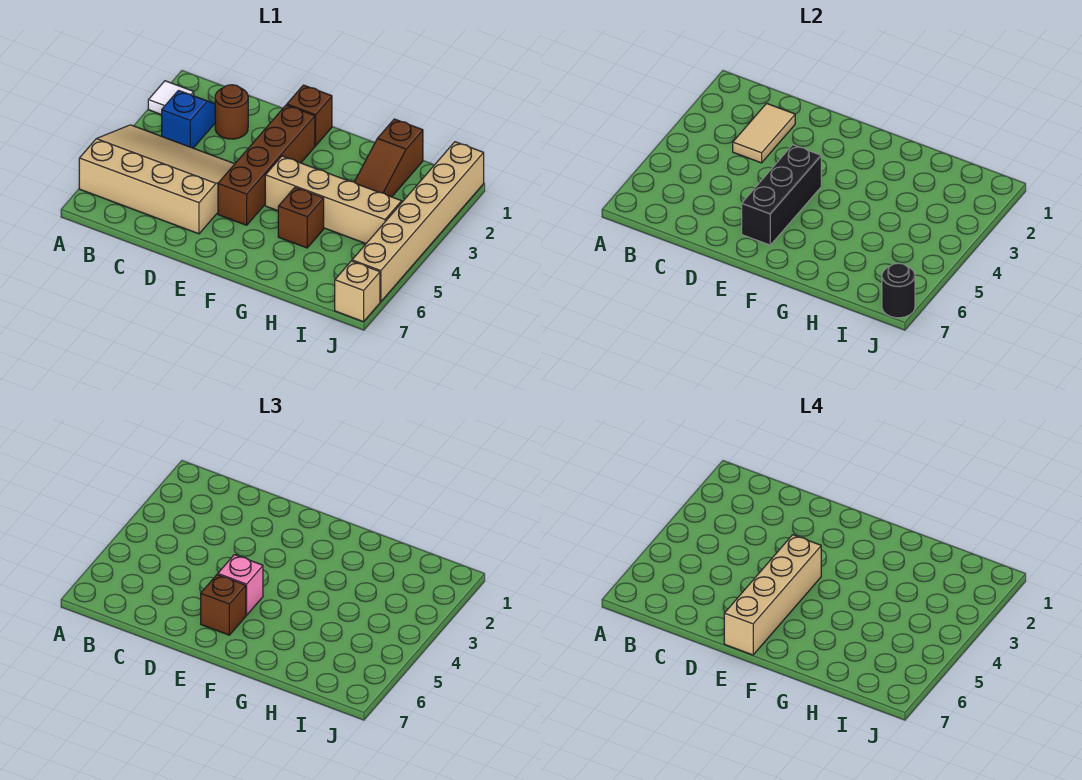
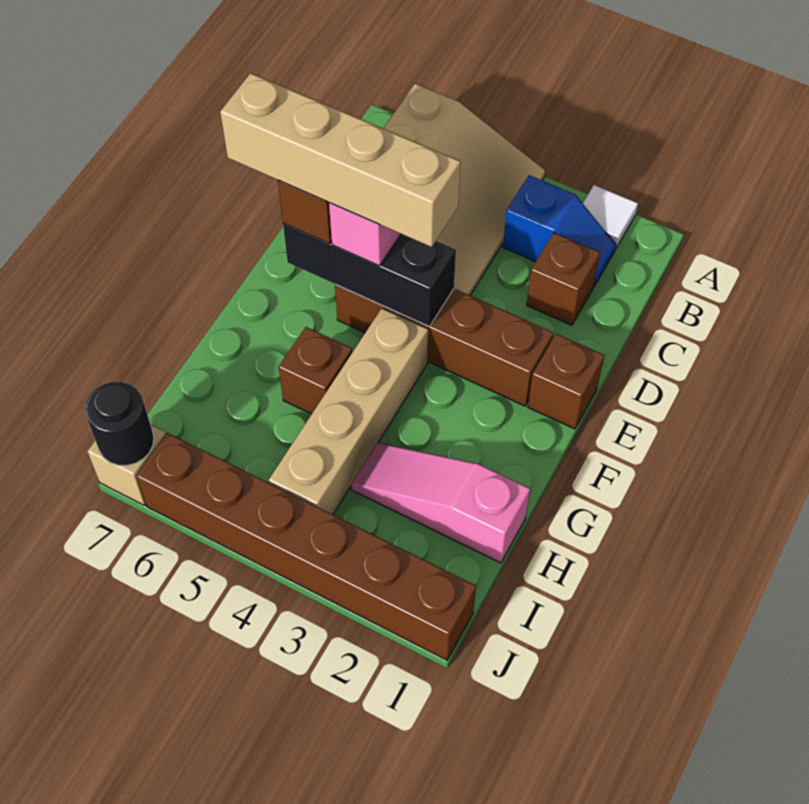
brown 1x1 round brick [215,85,248,139] -> brown 1x1 brick [527,233,600,325]
tan 1x2 tile [733,103,795,163] -> none
brown 1x3 slope [355,119,423,197] -> pink 1x3 slope [351,443,530,563]
tan 1x6 brick [352,142,484,302] -> brown 1x6 brick [137,433,476,660]

